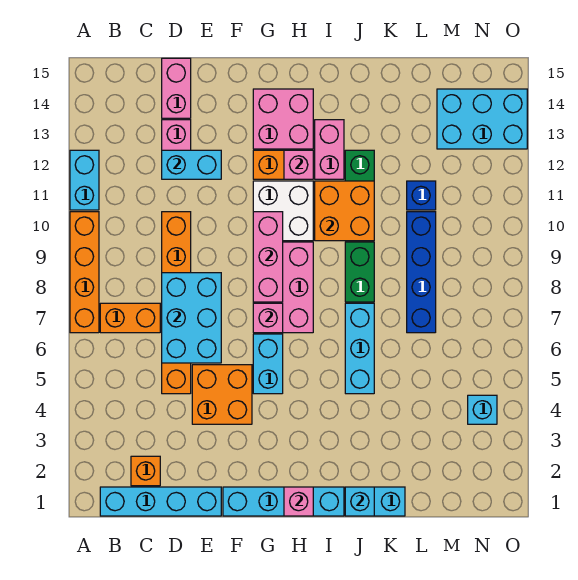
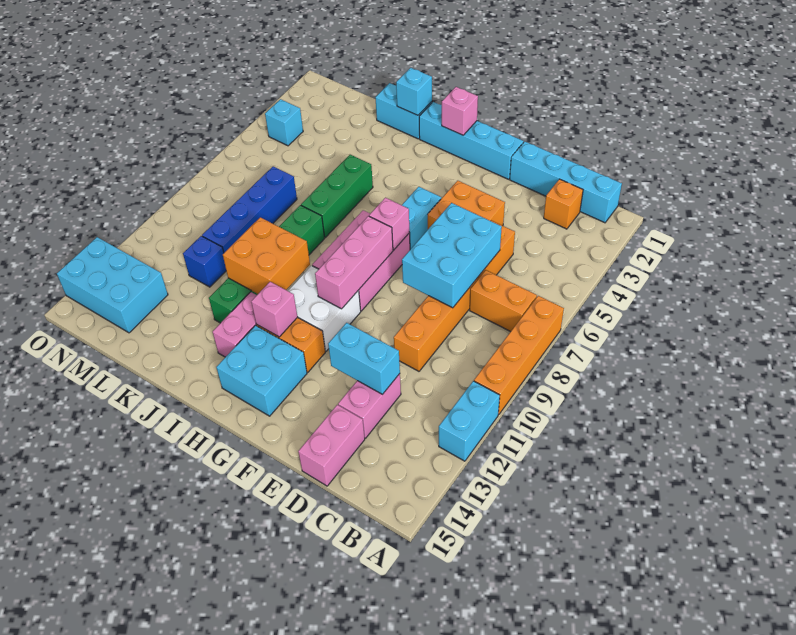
pink 2x2 brick [253,89,313,149] -> cyan 2x2 brick [216,325,307,416]
cyan 1x3 brick [345,303,374,394] -> green 1x3 brick [301,155,373,237]

